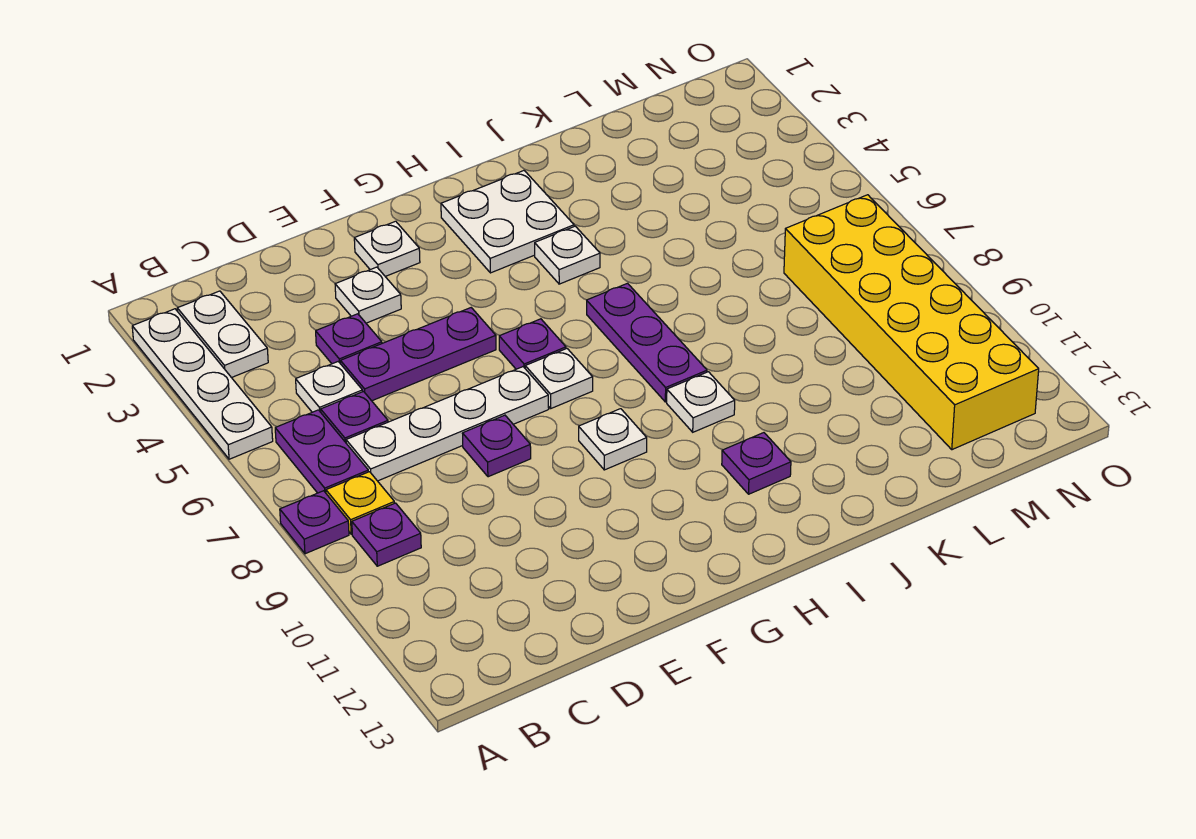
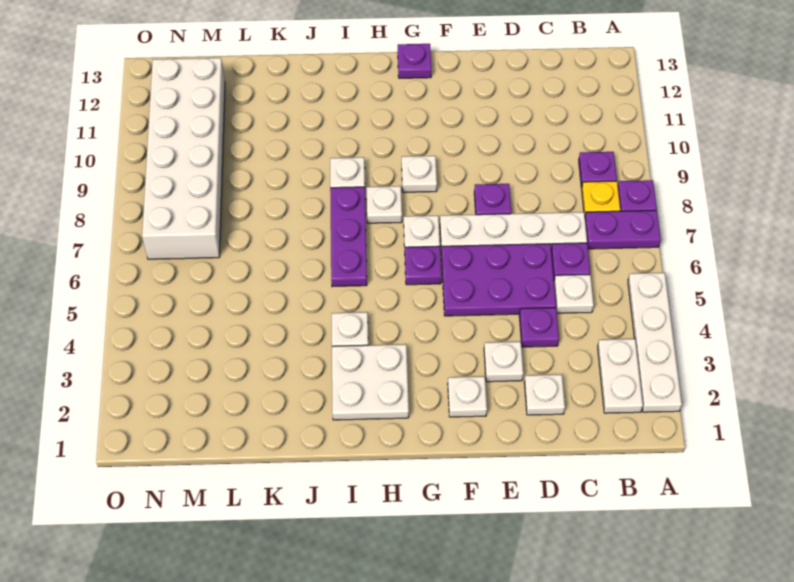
purple 1x2 plate [275,410,368,493] -> purple 1x2 plate turned to [585,210,661,249]
none -> white 1x1 plate [524,375,565,415]
purple 1x3 plate [341,308,496,401] -> purple 2x3 plate [441,244,556,316]
none -> white 1x1 plate [367,186,402,223]
purple 1x1 plate [722,433,791,494] -> purple 1x1 plate moved to [398,44,431,78]
yellow 2x6 brick [784,195,1039,450] -> white 2x6 brick [142,58,225,259]

